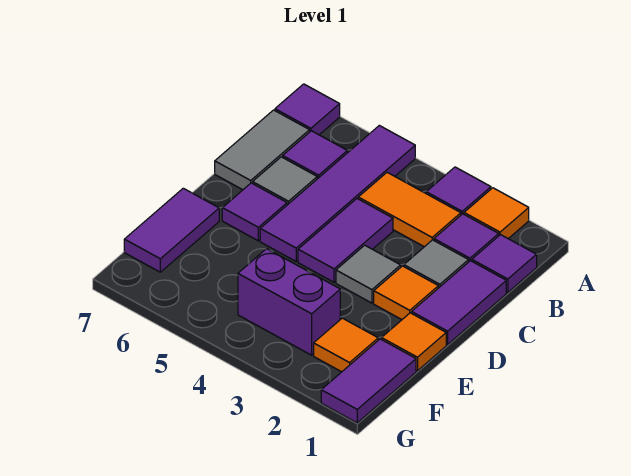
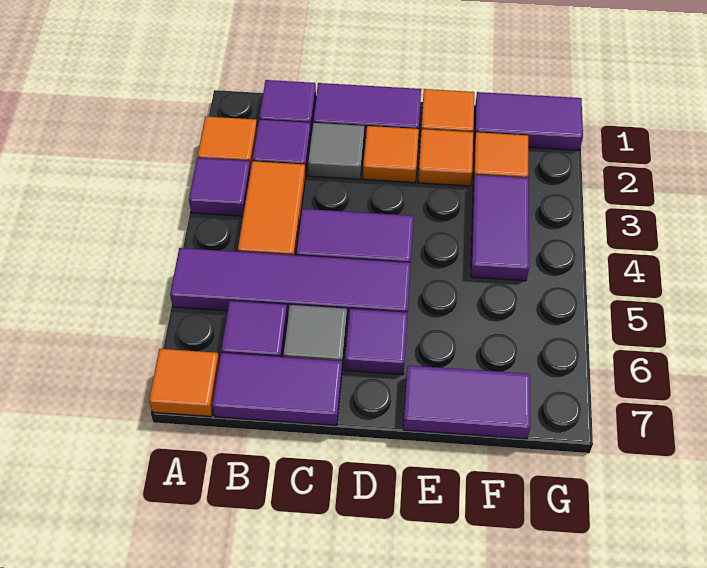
purple 1x1 tile [275,84,340,135] -> orange 1x1 tile [149,349,219,417]
grey 1x2 tile [215,110,310,190] -> purple 1x2 tile [212,353,342,425]
grey 1x1 tile [336,245,401,303] -> none
none -> orange 1x1 tile [418,129,473,186]
purple 1x2 brick [238,249,340,355] -> purple 1x2 tile [471,175,529,281]

